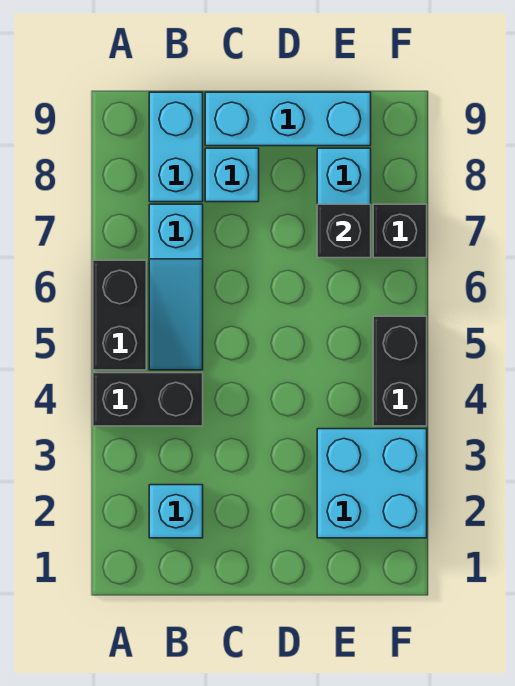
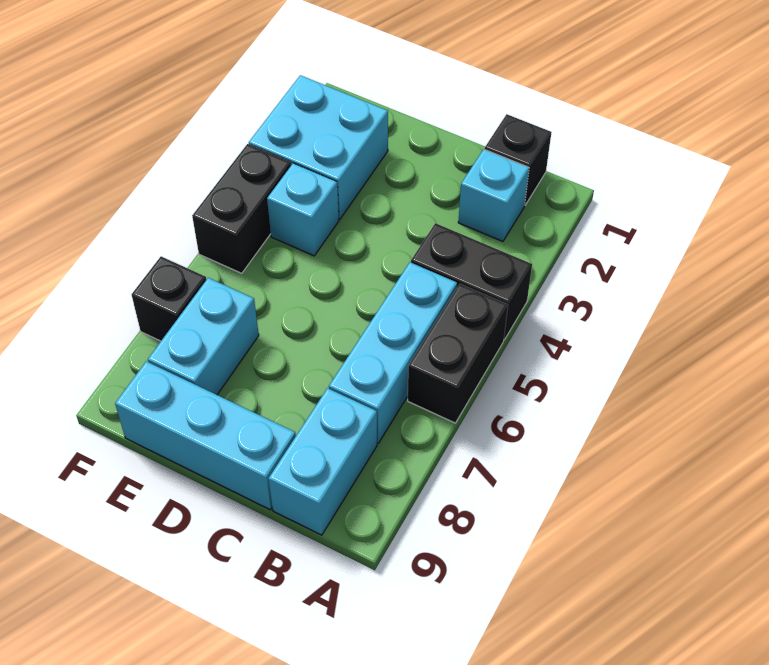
cyan 1x3 slope [149,204,203,370] -> cyan 1x3 brick [329,262,457,443]
cyan 1x1 brick [205,148,259,202] -> cyan 1x1 brick moved to [267,163,339,256]
black 1x1 brick [317,204,371,258] -> black 1x1 brick moved to [485,114,551,205]

